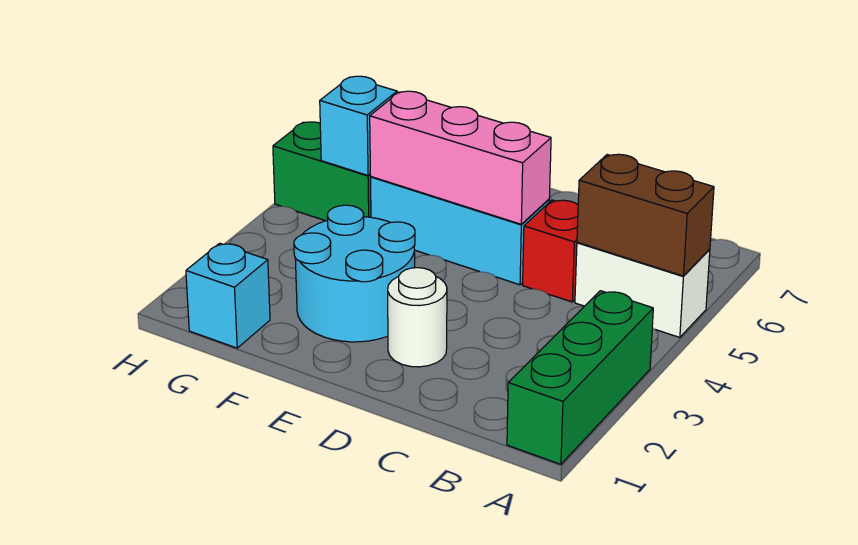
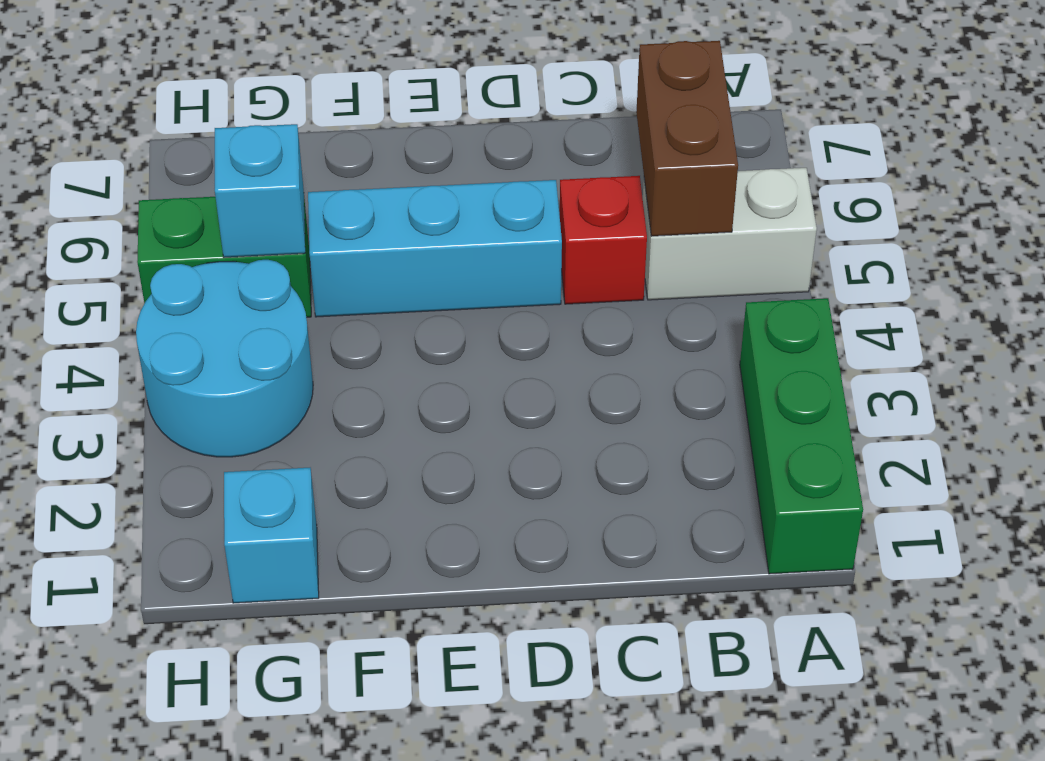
brown 1x2 brick [577,154,714,276] -> brown 1x2 brick turned to [636,41,738,236]
white 1x1 round brick [388,268,447,367] -> none
pink 1x3 brick [370,91,551,224] -> none
cyan 2x2 round brick [294,205,415,342] -> cyan 2x2 round brick moved to [136,260,313,457]

